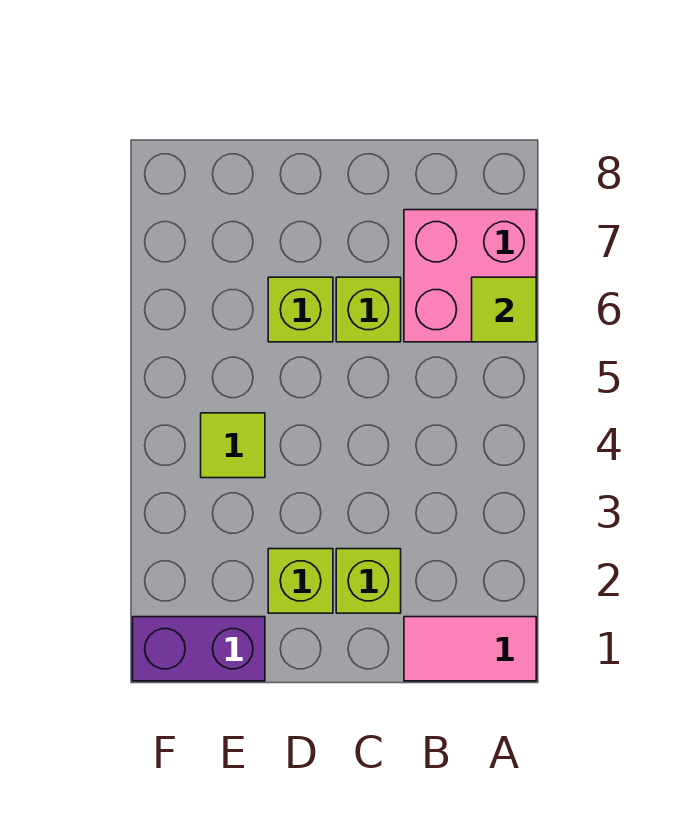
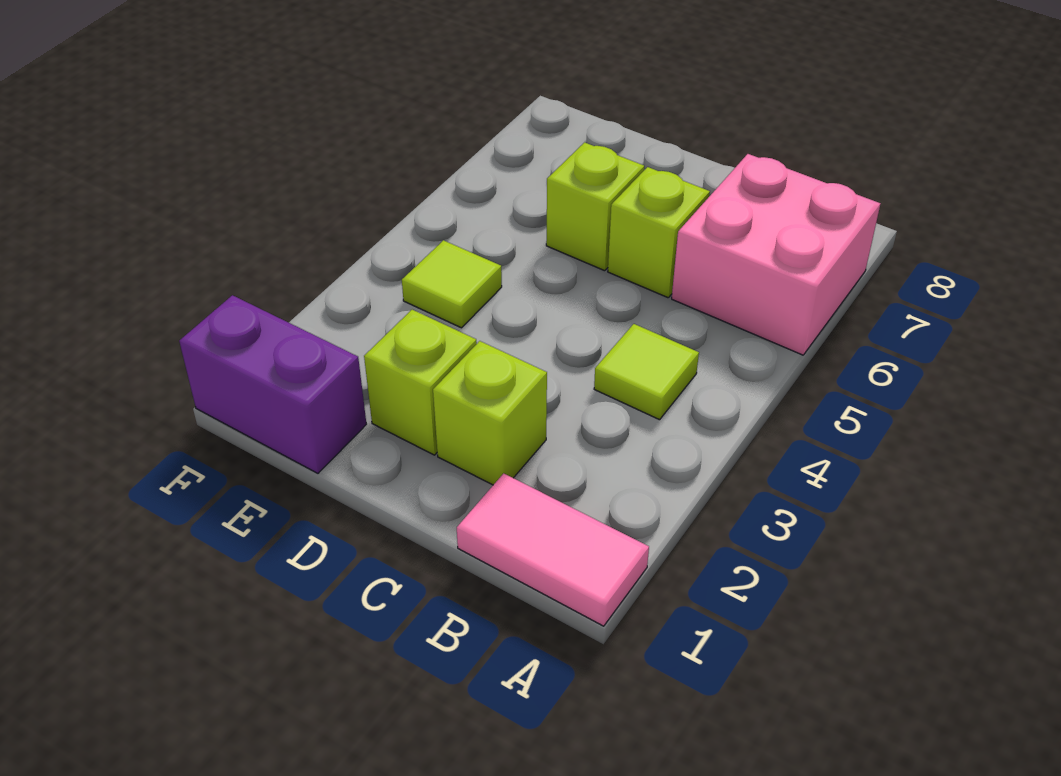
lime 1x1 tile [472,277,536,342] -> lime 1x1 tile moved to [594,324,699,420]

